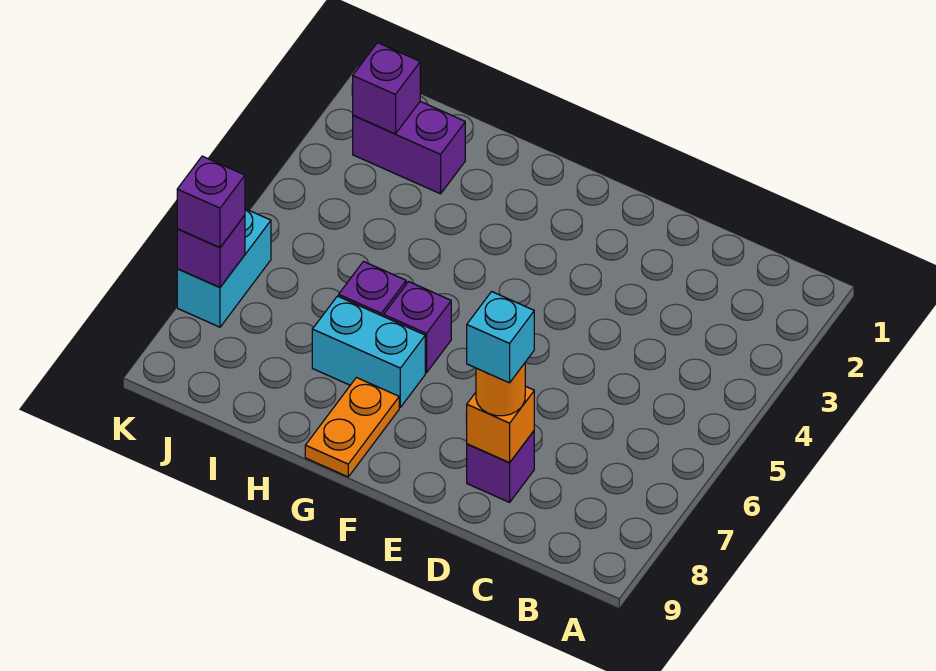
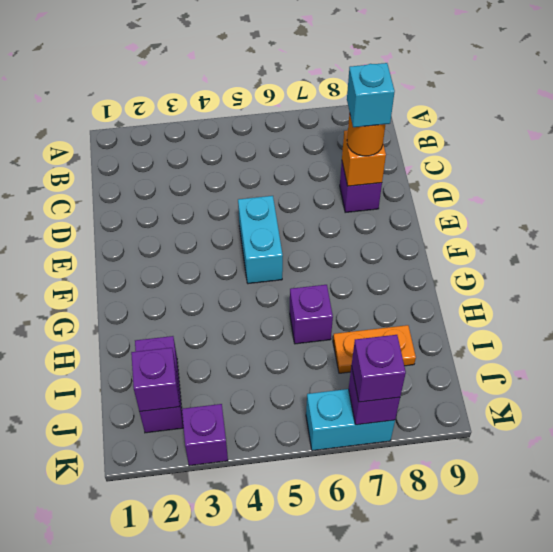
purple 1x1 brick [384,282,451,373] -> purple 1x1 brick moved to [182,404,228,466]
cyan 1x2 brick [312,296,425,407] -> cyan 1x2 brick moved to [238,196,283,284]
orange 1x2 plate [305,378,399,477] -> orange 1x2 plate moved to [333,325,416,373]

